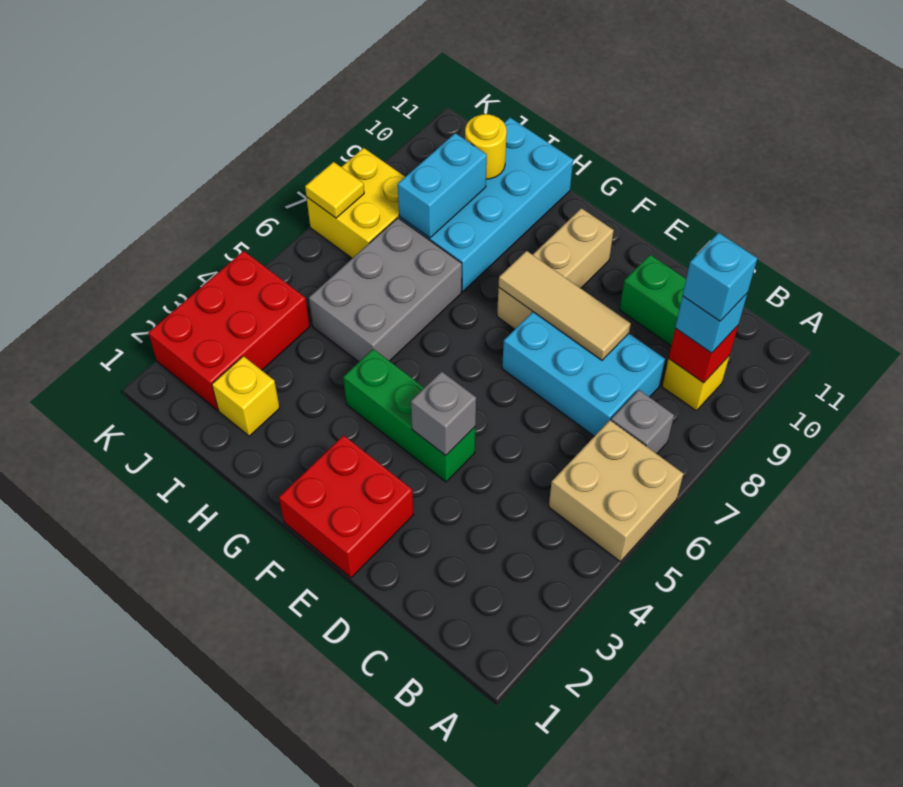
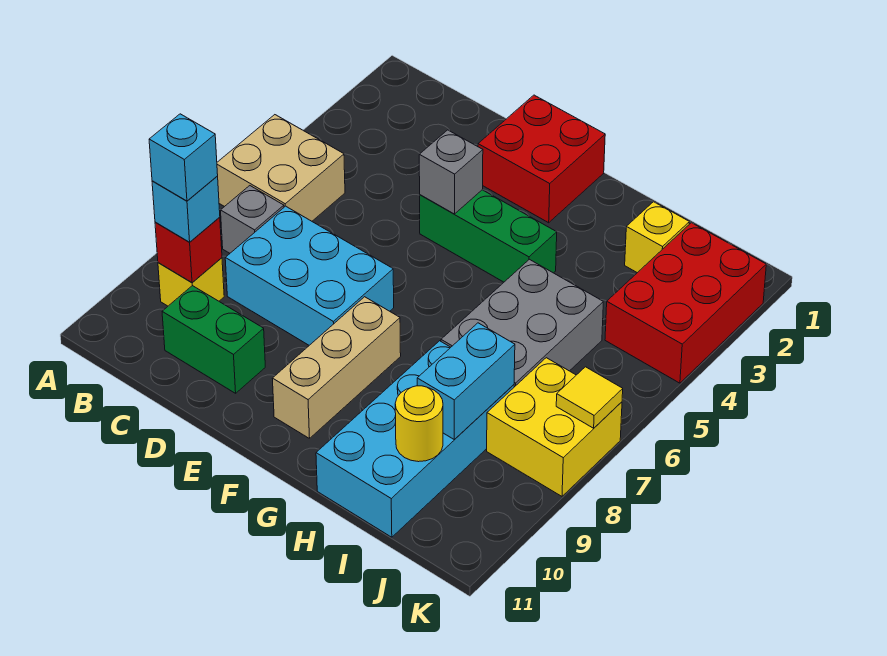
tan 1x3 tile [499,251,631,360] -> none

